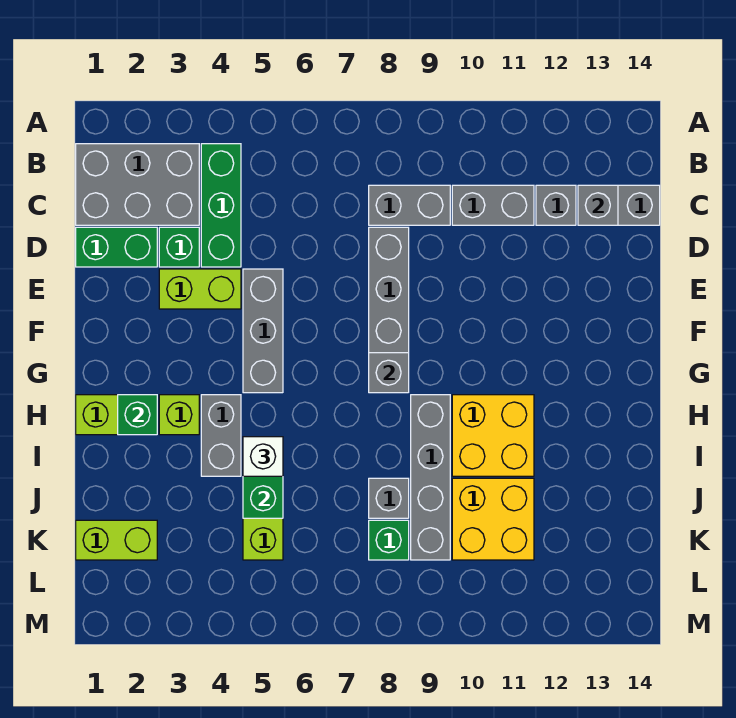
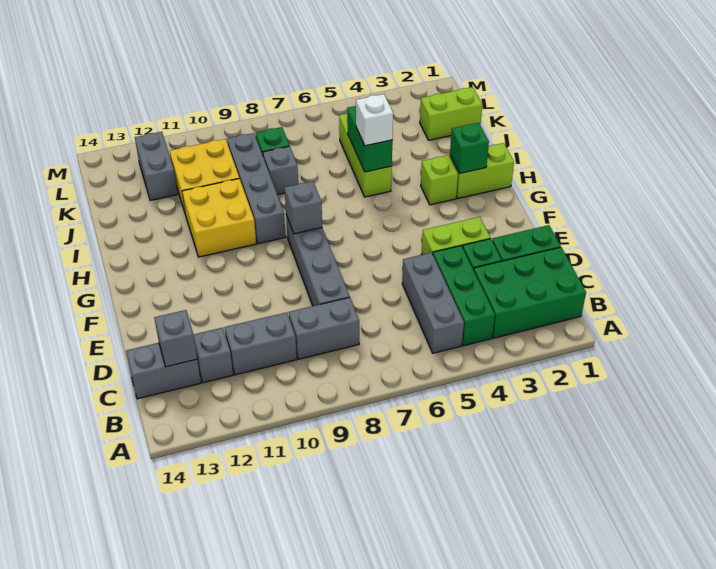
grey 2x3 brick [76,144,199,225] -> green 2x3 brick [474,247,586,338]
grey 1x3 brick [243,269,283,393] -> grey 1x3 brick moved to [402,253,464,353]
grey 1x2 brick [201,395,241,476] -> grey 1x2 brick moved to [135,132,177,201]

